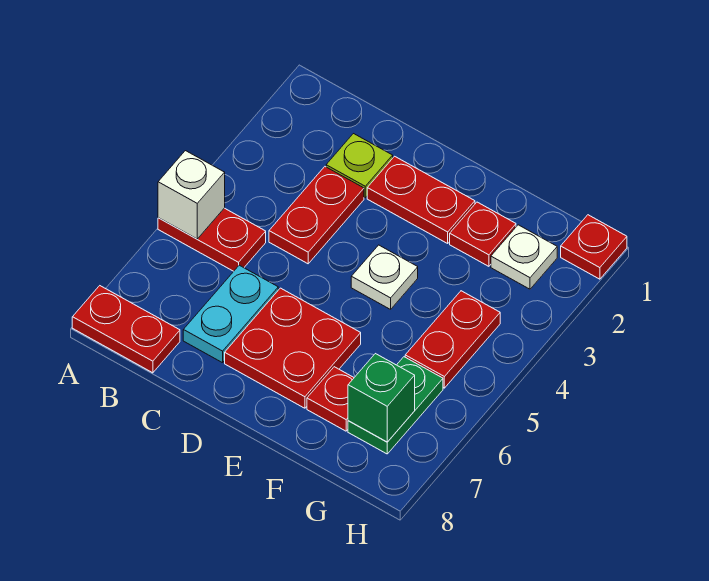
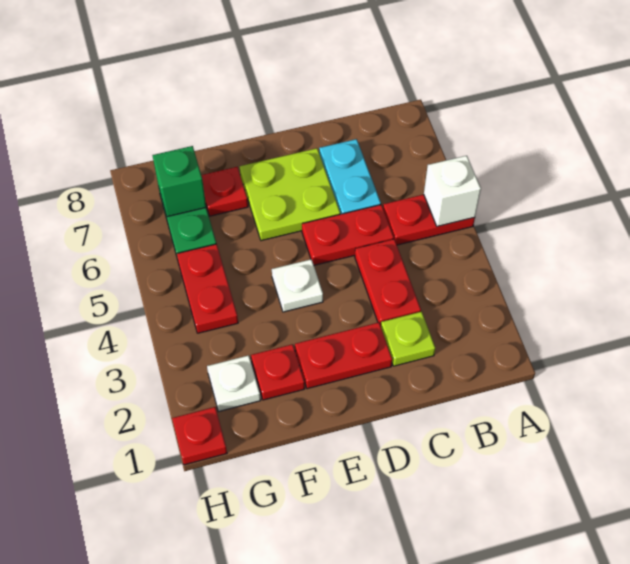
red 1x2 plate [72,286,180,373] -> red 1x2 plate moved to [302,205,394,265]
red 2x2 plate [225,288,361,408] -> lime 2x2 plate [240,148,340,241]

